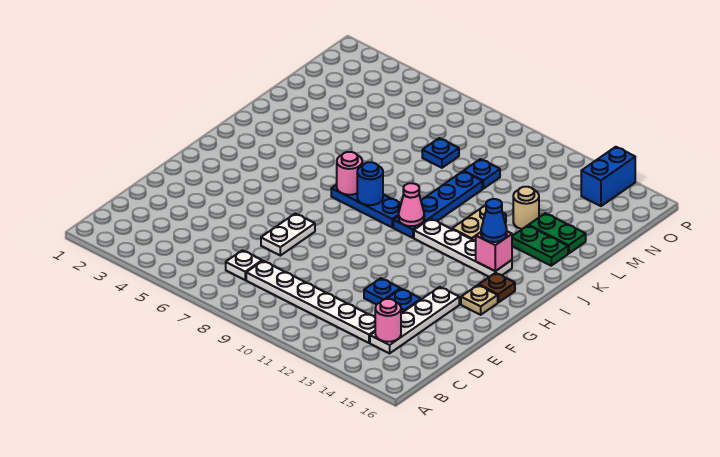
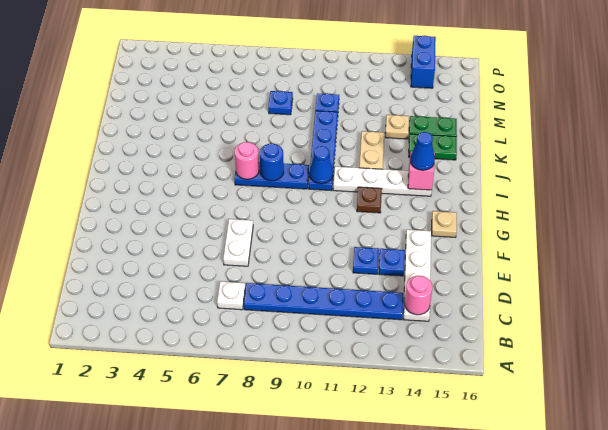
white 1x6 plate [246,261,375,343] -> blue 1x6 plate [244,283,403,320]
brown 1x1 plate [479,273,515,302] -> brown 1x1 plate moved to [357,187,382,213]
pink 1x1 cone [399,183,424,226] -> blue 1x1 cone [309,146,333,184]
tan 1x1 round brick [513,187,539,229] -> tan 1x1 plate [385,115,409,139]

